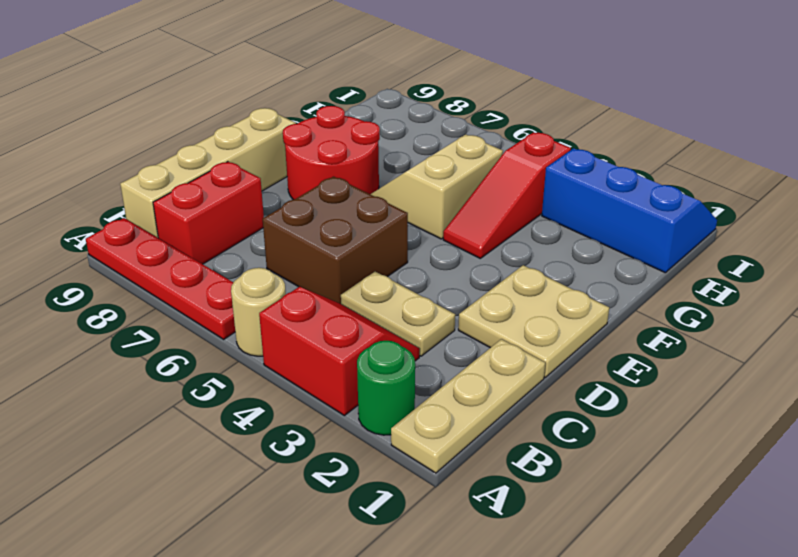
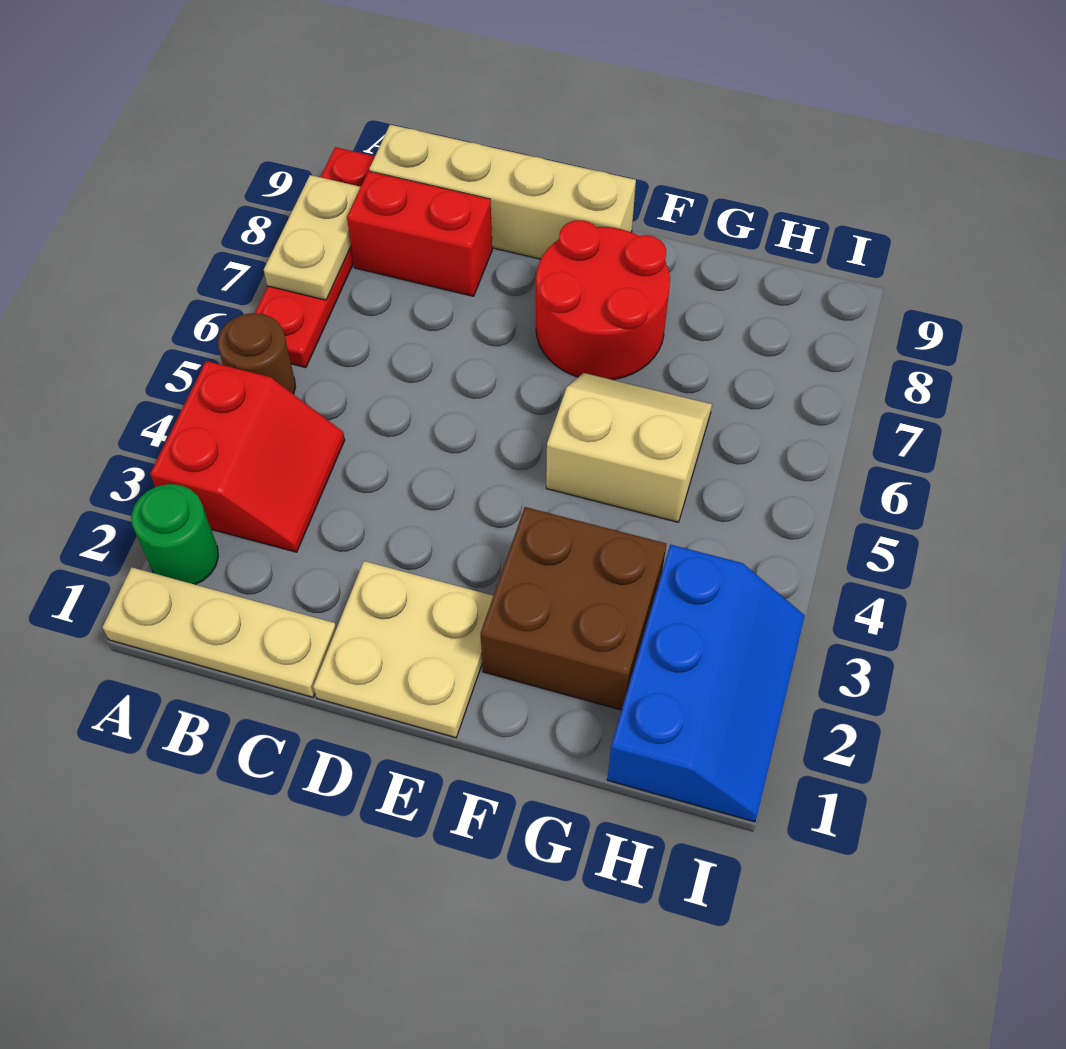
tan 1x1 round brick [231,268,286,356] -> brown 1x1 round brick [218,313,295,394]
tan 1x2 plate [341,271,455,356] -> tan 1x2 plate moved to [264,175,361,300]
brown 2x2 brick [263,177,408,304] -> brown 2x2 brick moved to [480,507,666,710]
red 1x3 slope [443,132,571,258] -> none

